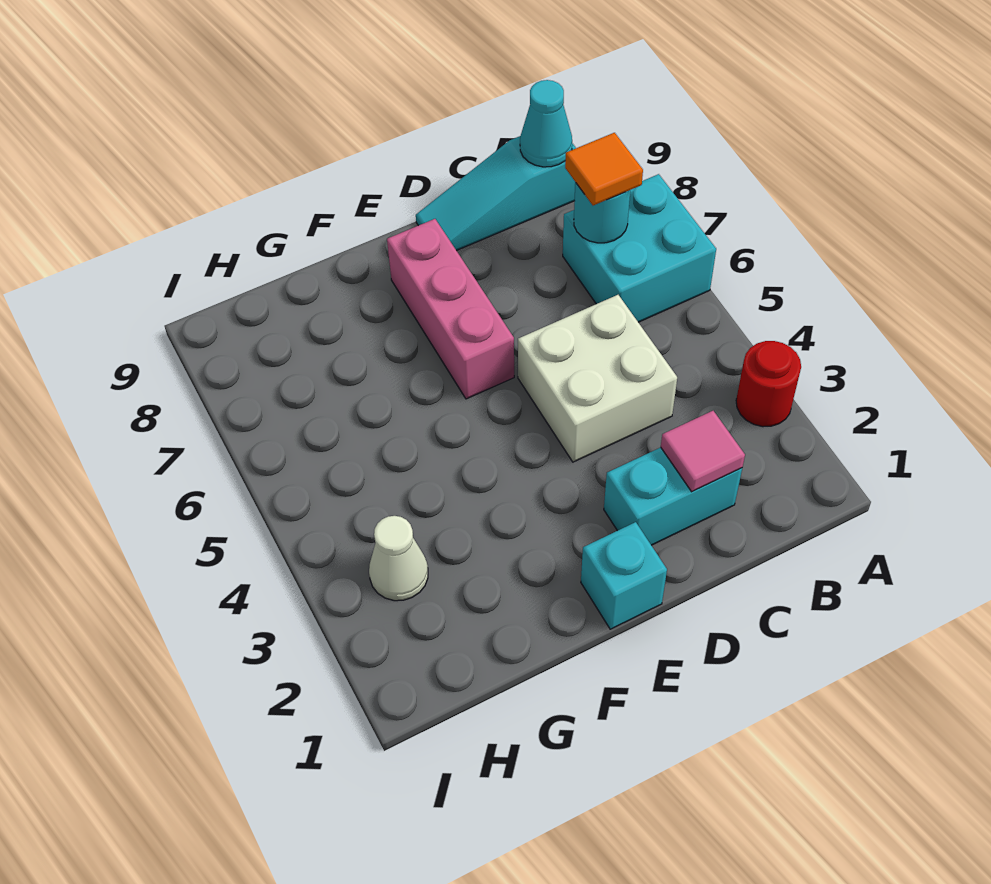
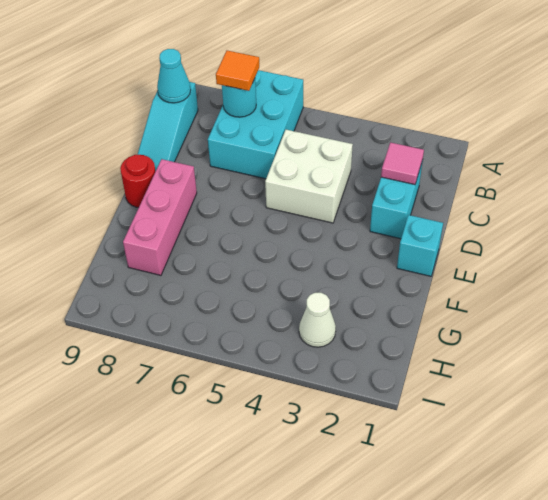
red 1x1 round brick [736,341,801,427] -> red 1x1 round brick moved to [120,155,156,207]
cyan 2x2 brick [563,174,716,322] -> cyan 2x3 brick [208,70,303,179]
pink 1x3 brick [387,219,514,399] -> pink 1x3 brick turned to [123,159,197,275]

